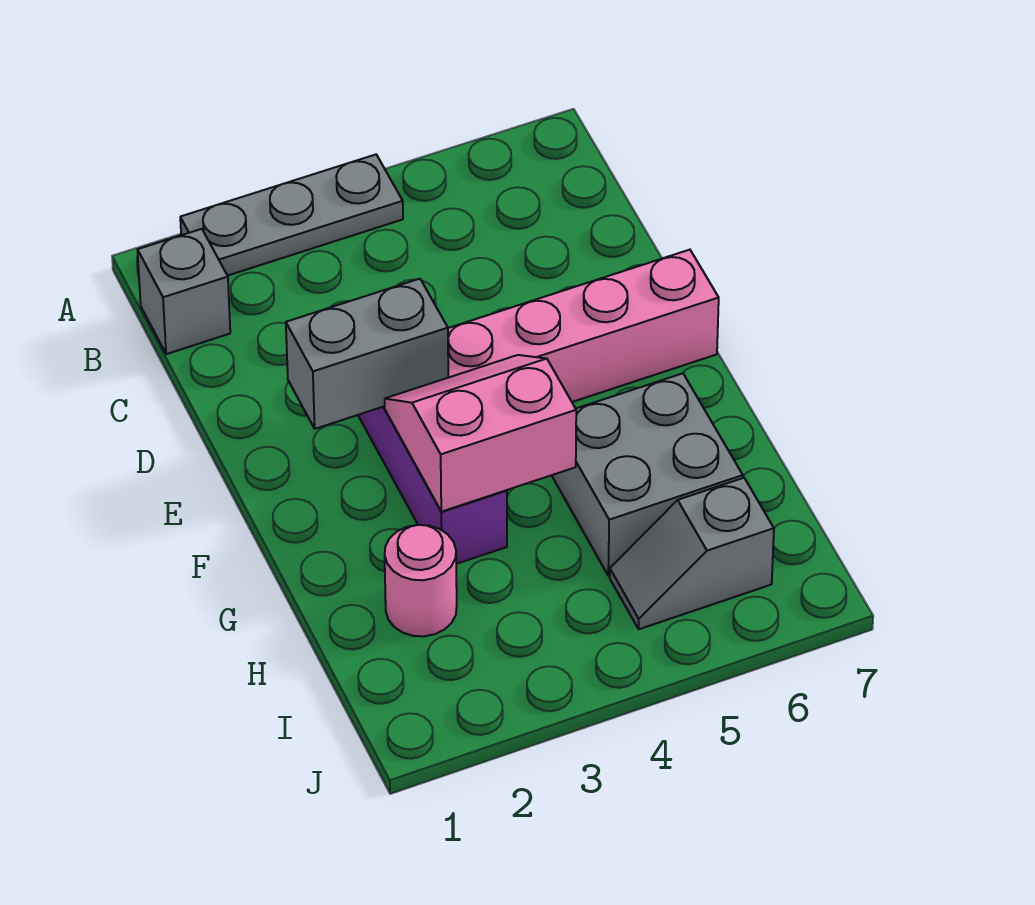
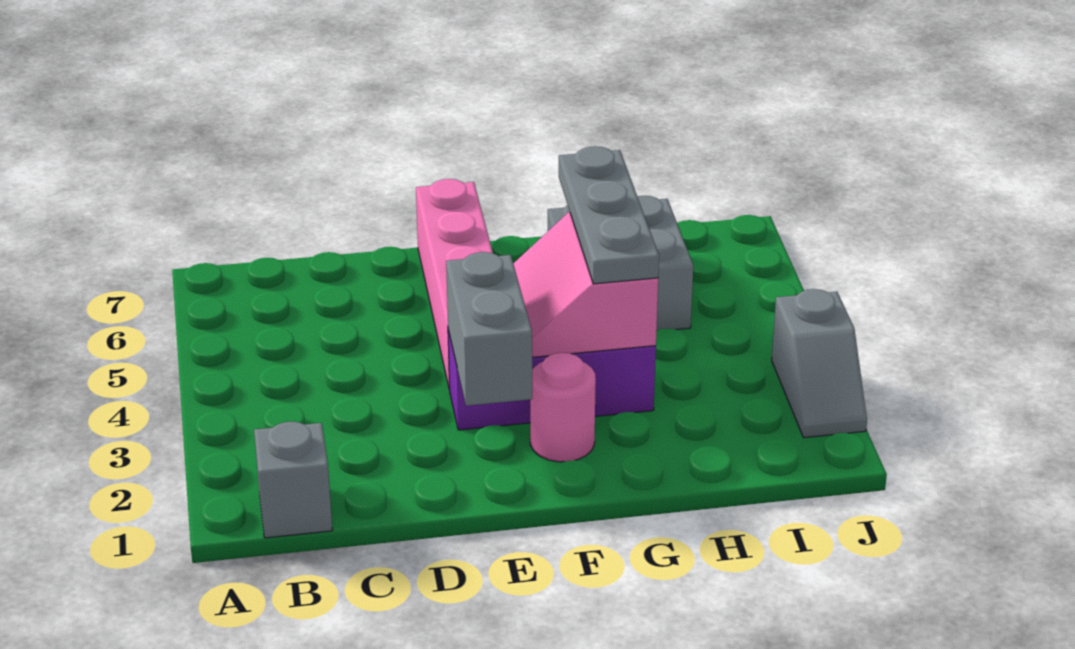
grey 1x3 plate [180,155,403,276] -> grey 1x3 plate moved to [559,146,659,284]
pink 1x1 round brick [385,525,457,636] -> pink 1x1 round brick moved to [530,353,596,462]
grey 1x2 slope [610,478,774,629] -> grey 1x2 slope moved to [772,289,867,438]

